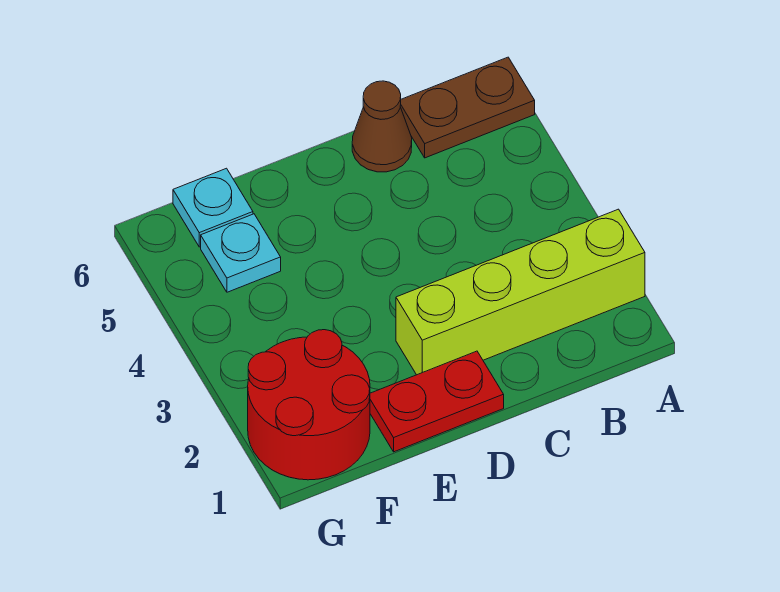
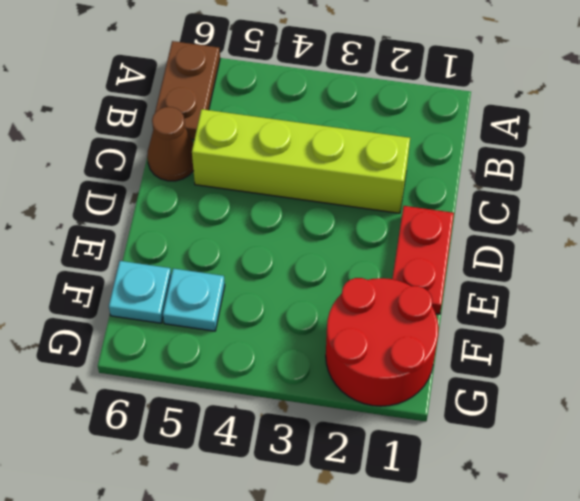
lime 1x4 brick [396,209,645,375] -> lime 1x4 brick turned to [192,109,410,213]

